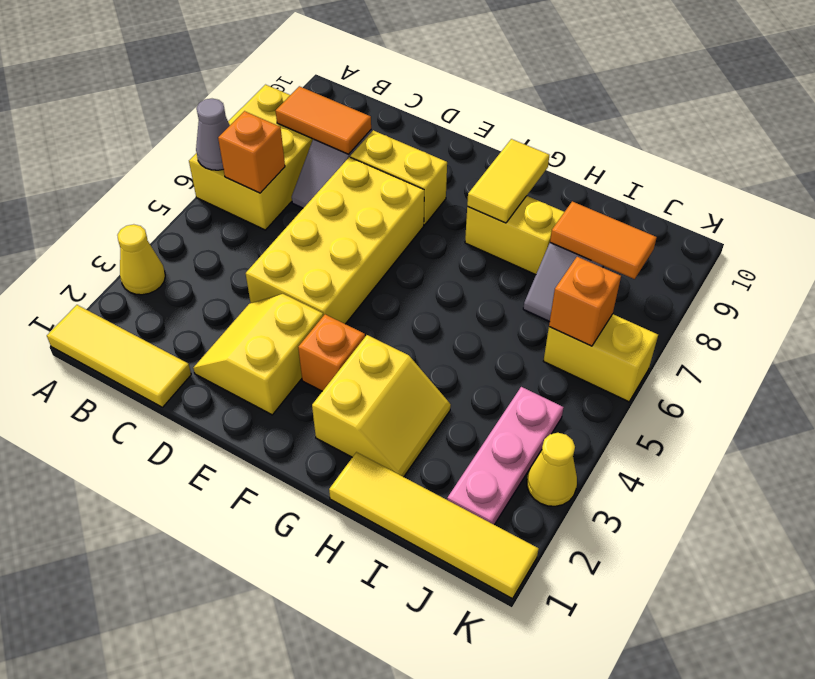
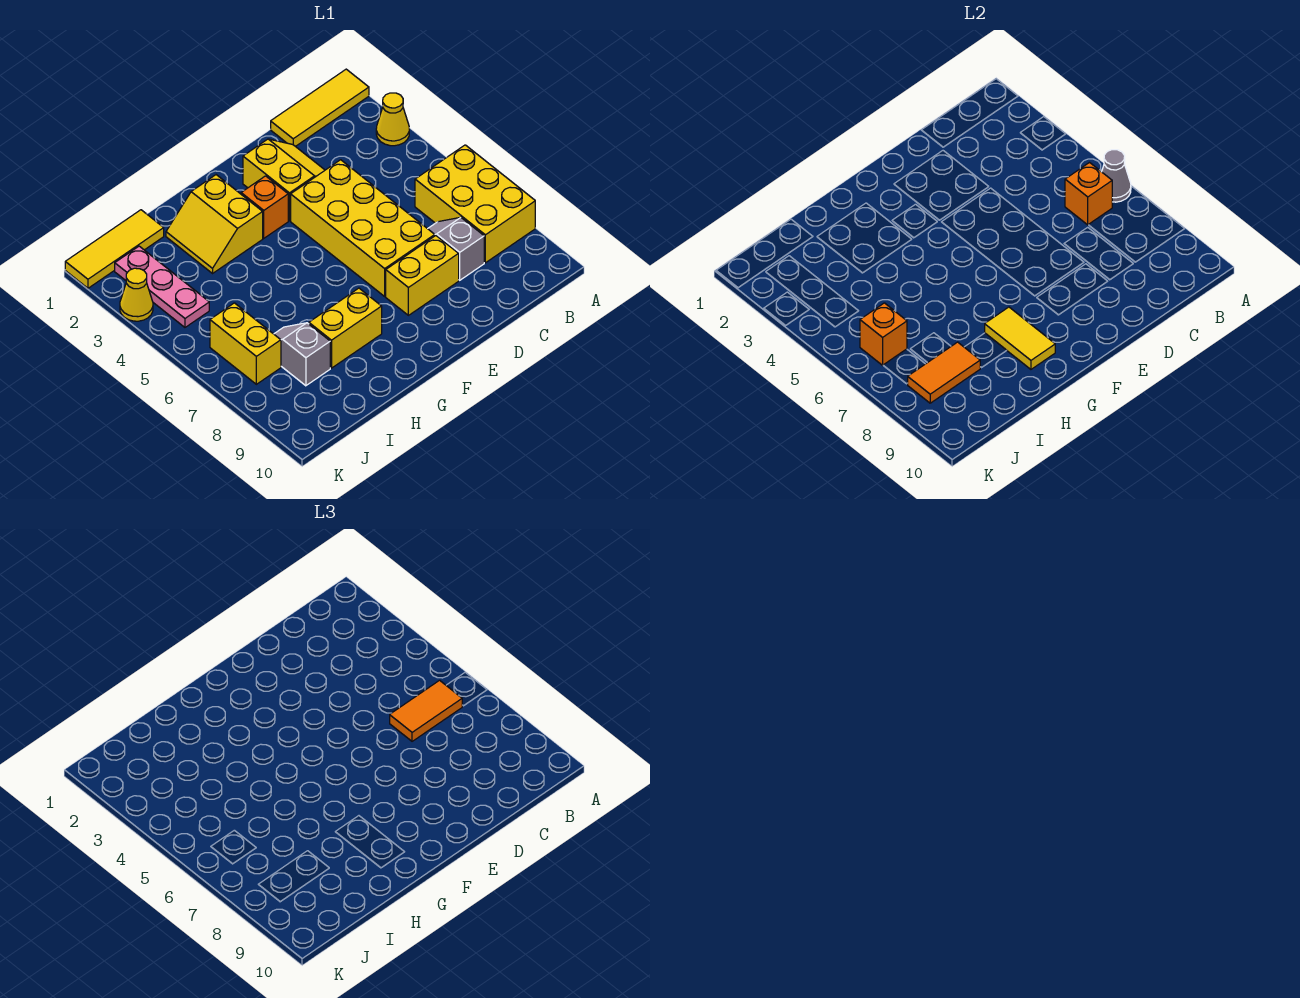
orange 1x2 tile [276,86,371,154] -> orange 1x2 tile moved to [390,680,462,741]
yellow 1x4 tile [329,452,539,599] -> yellow 1x3 tile [65,210,164,288]
yellow 1x2 brick [544,314,658,402] -> yellow 1x2 brick turned to [210,303,281,384]

